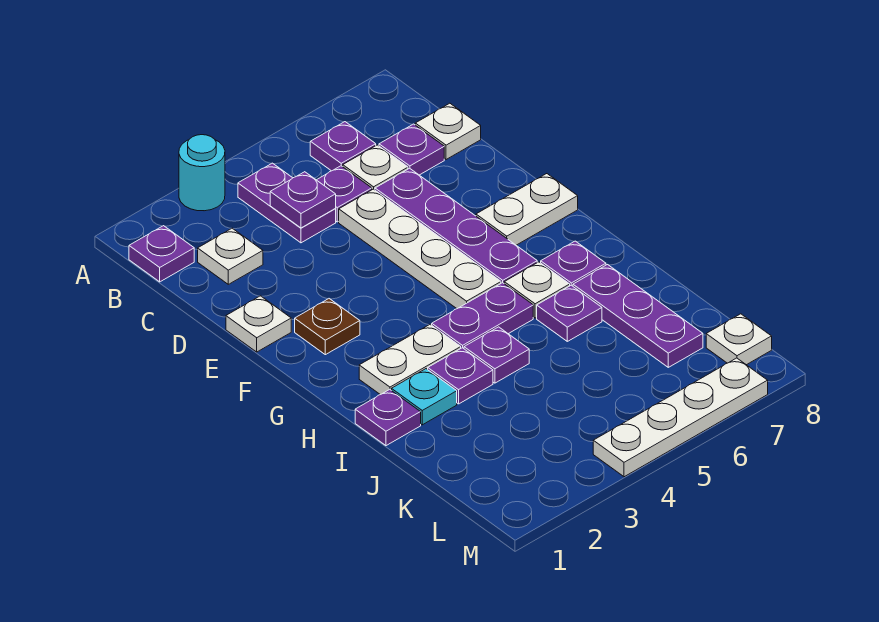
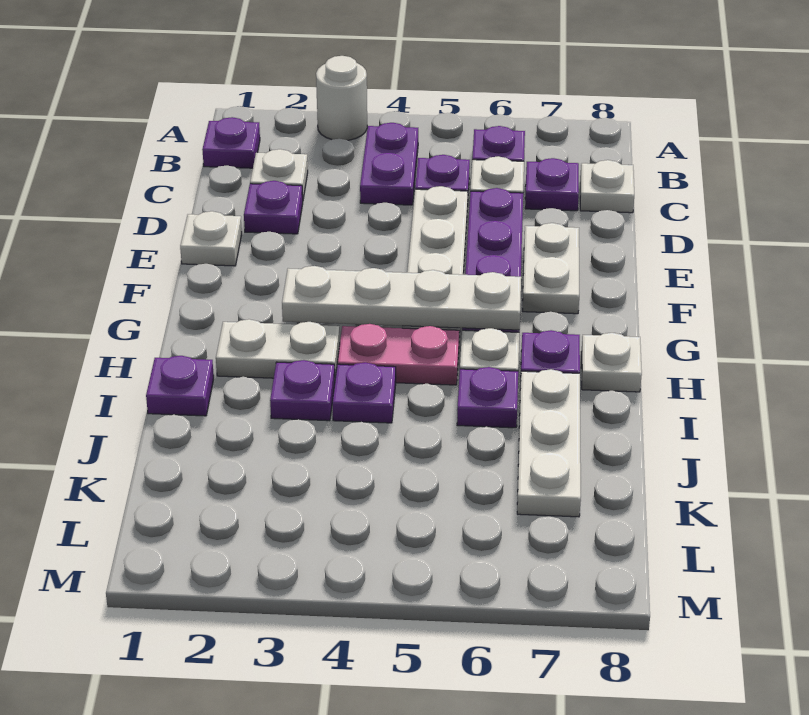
cyan 1x1 round brick [179,135,225,211] -> white 1x1 round brick [316,56,367,140]
purple 1x1 plate [270,172,336,228] -> purple 1x1 plate moved to [244,181,303,234]
brown 1x1 plate [295,299,360,355] -> none
white 1x2 plate [476,174,578,245] -> white 1x2 plate turned to [523,223,579,314]
purple 1x2 plate [432,283,533,349] -> pink 1x2 plate [338,324,459,385]
cyan 1x1 plate [392,369,457,425] -> none
purple 1x3 plate [573,265,703,367] -> white 1x3 plate [517,369,581,517]
white 1x1 plate [706,314,772,365] -> white 1x1 plate moved to [581,333,642,392]
white 1x4 plate [593,358,768,477] -> white 1x4 plate moved to [282,266,521,330]

